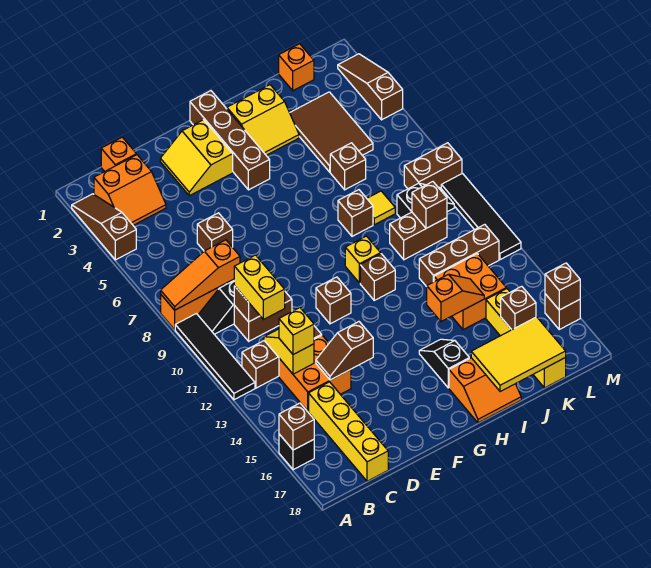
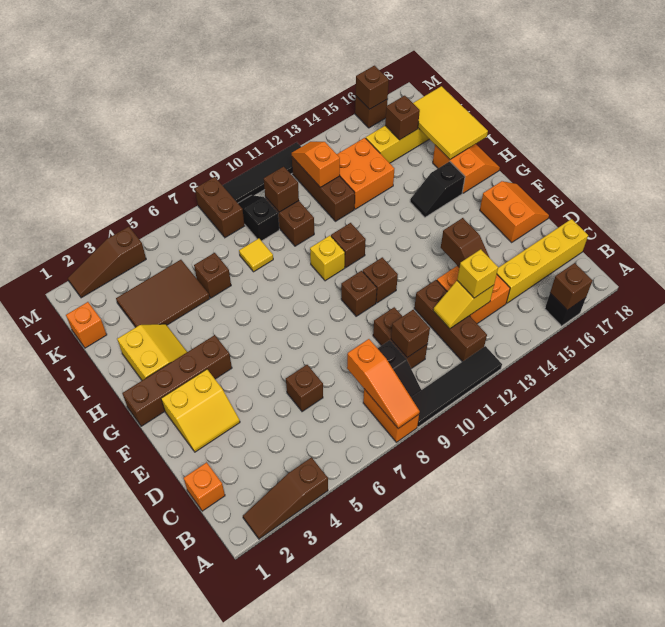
orange 2x2 slope [94,155,166,225] -> orange 2x2 slope moved to [480,181,549,243]
yellow 1x2 brick [234,255,285,320] -> none
brown 1x1 brick [338,190,373,236] -> brown 1x1 brick moved to [341,271,377,316]
orange 1x2 slope [427,274,484,322] -> orange 1x2 slope moved to [292,142,340,187]

